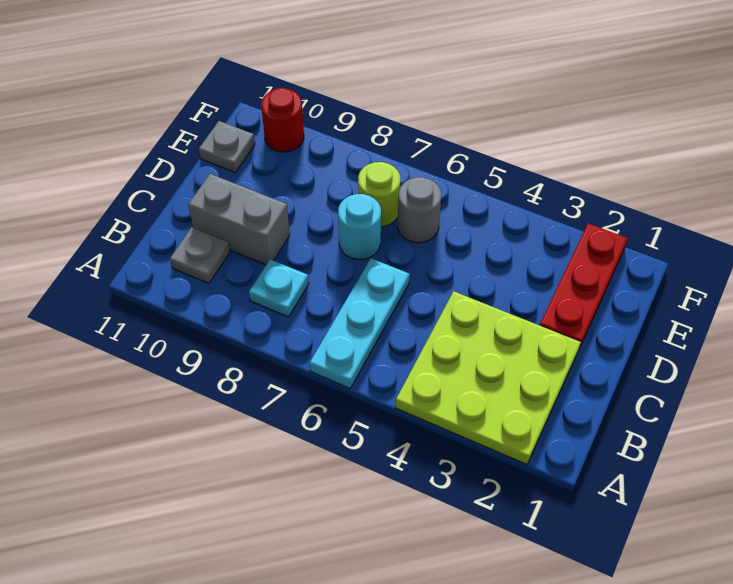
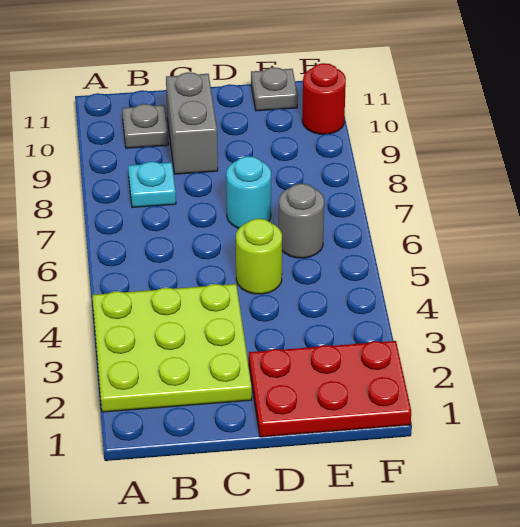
cyan 1x3 plate [310,258,410,388] -> none
red 1x3 plate [540,223,628,346] -> red 2x3 plate [249,341,411,437]
lime 1x1 round brick [358,162,400,227] -> lime 1x1 round brick moved to [236,219,282,294]

